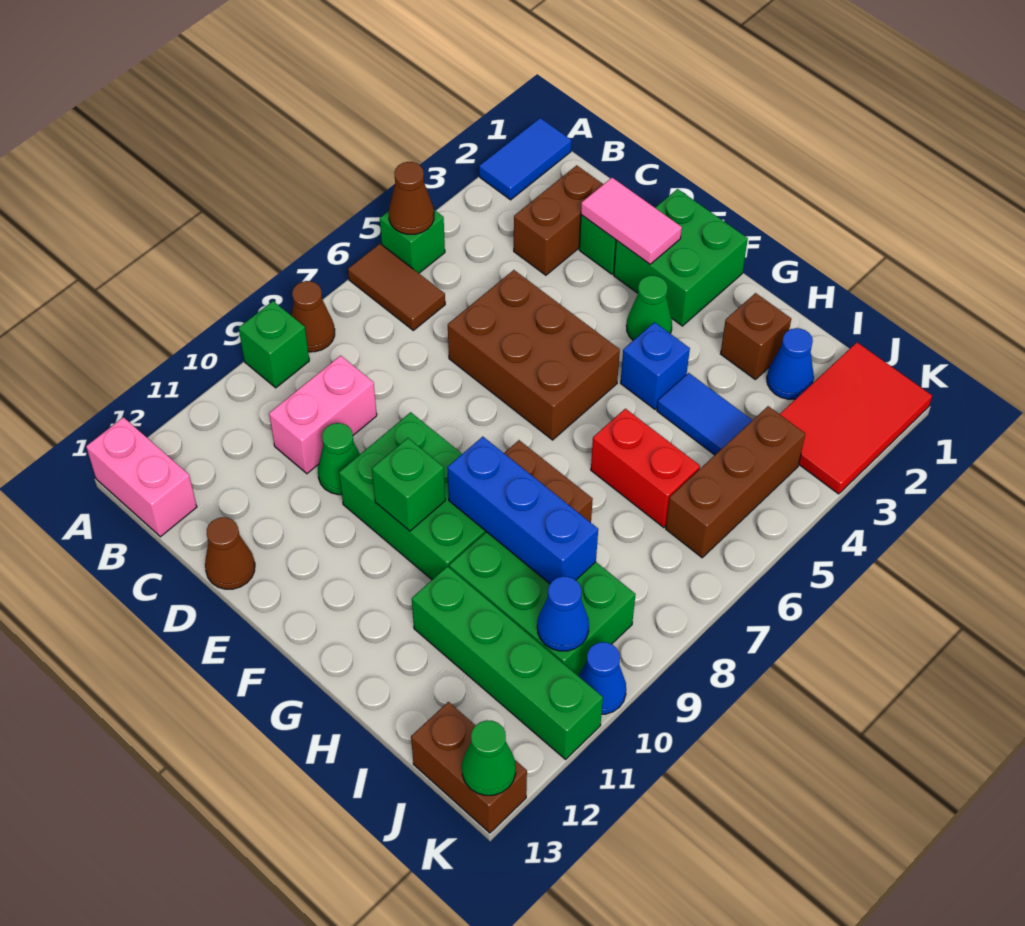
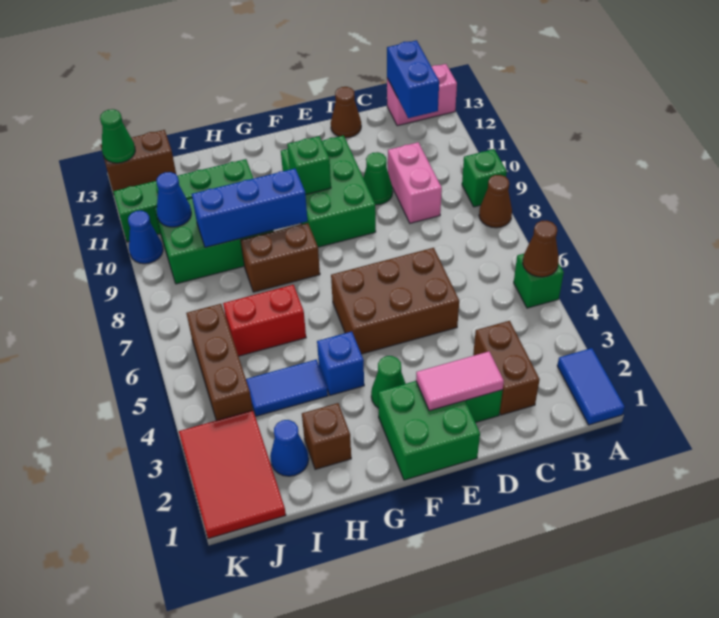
brown 1x2 tile [348,244,445,330] -> none
none -> blue 1x2 brick [387,40,439,118]
green 2x3 brick [339,412,486,580] -> green 2x3 brick turned to [281,135,376,247]

